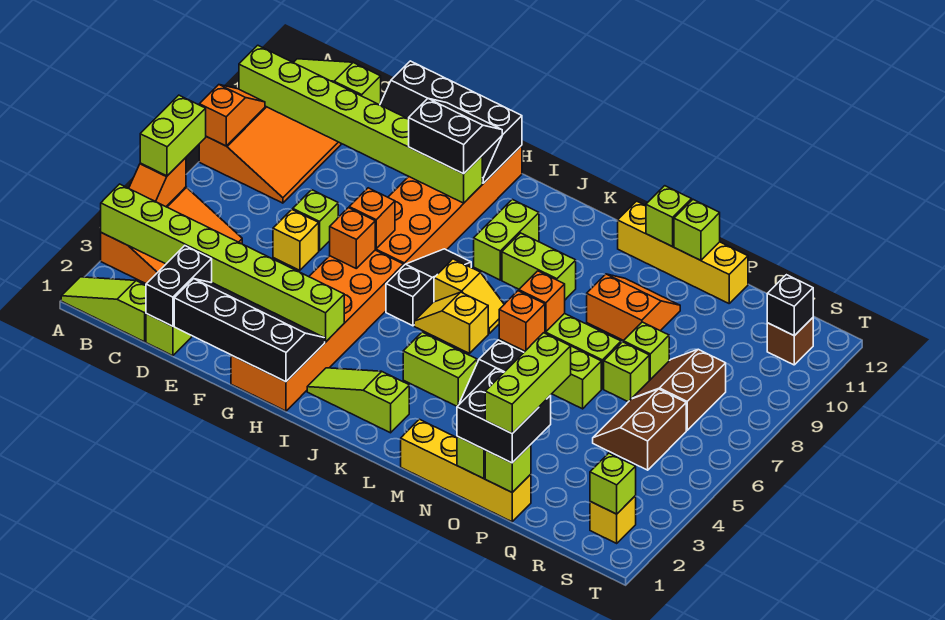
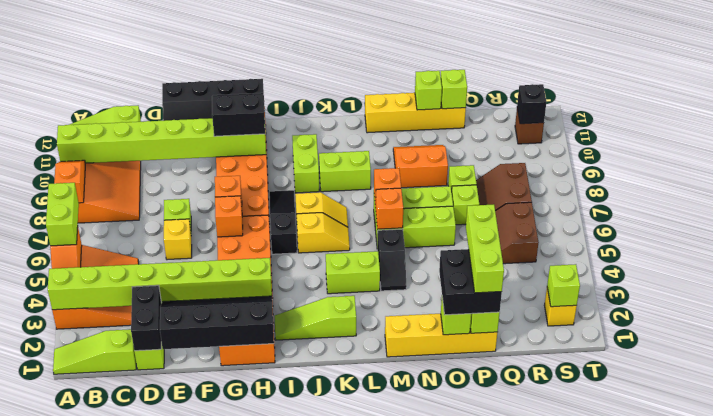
yellow 1x2 slope [414,292,488,353] -> yellow 1x2 slope turned to [296,213,350,253]
lime 1x1 brick [646,186,692,247] -> lime 1x1 brick moved to [441,70,467,109]

